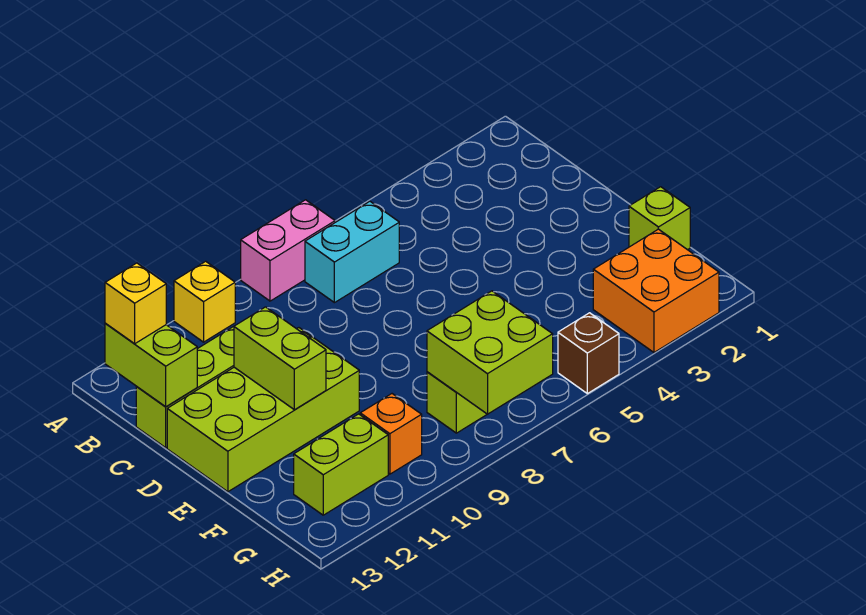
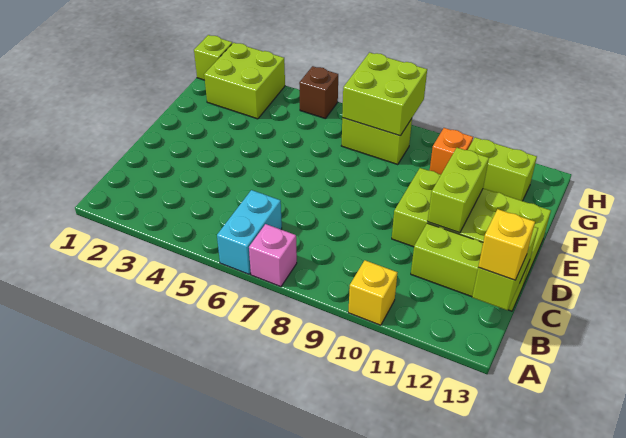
pink 1x2 brick [241,200,335,301] -> pink 1x1 brick [249,224,297,287]
cyan 1x2 brick [305,201,399,303] -> cyan 1x2 brick turned to [217,190,282,274]
lime 1x1 brick [629,187,690,250] -> lime 1x1 brick moved to [194,35,232,80]
orange 2x2 brick [593,229,719,352] -> lime 2x2 brick [204,43,285,119]

